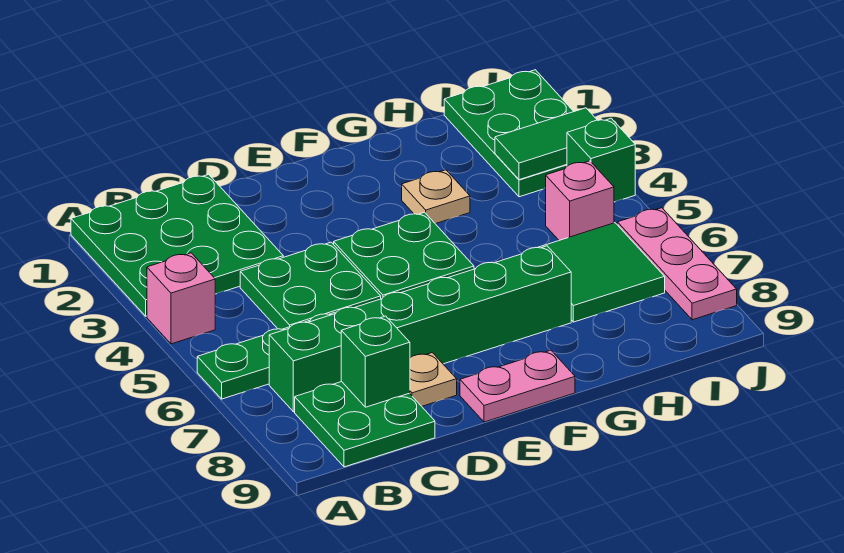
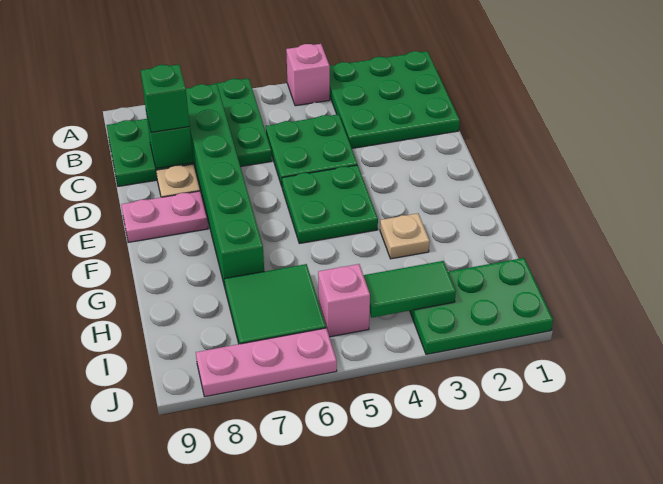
pink 1x2 plate [460,350,575,422] -> pink 1x2 plate turned to [121,191,208,242]
green 1x2 tile [495,108,597,180] -> green 1x2 tile turned to [363,261,456,317]
green 1x1 brick [567,118,635,202] -> green 1x1 brick moved to [141,64,190,132]

